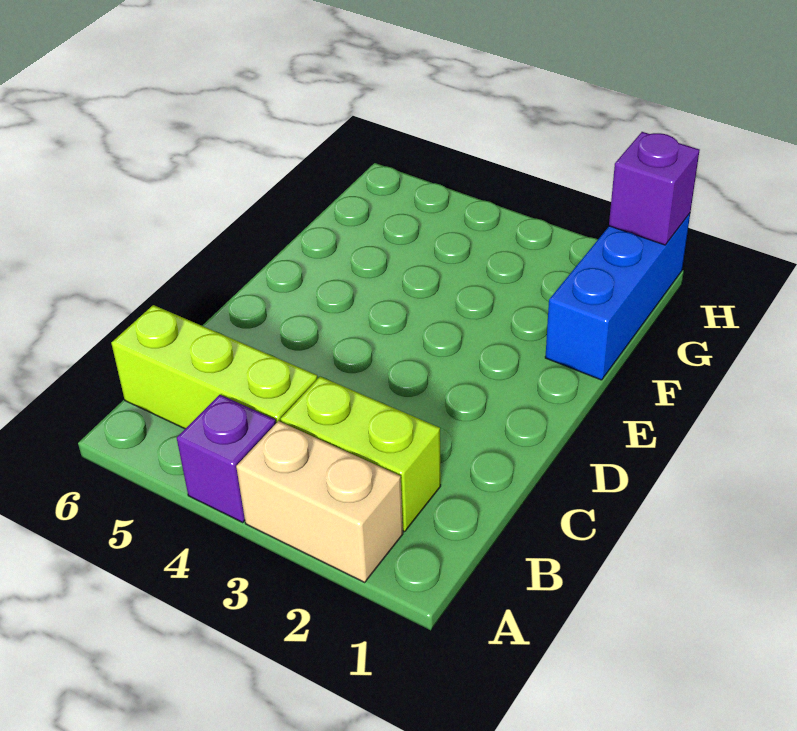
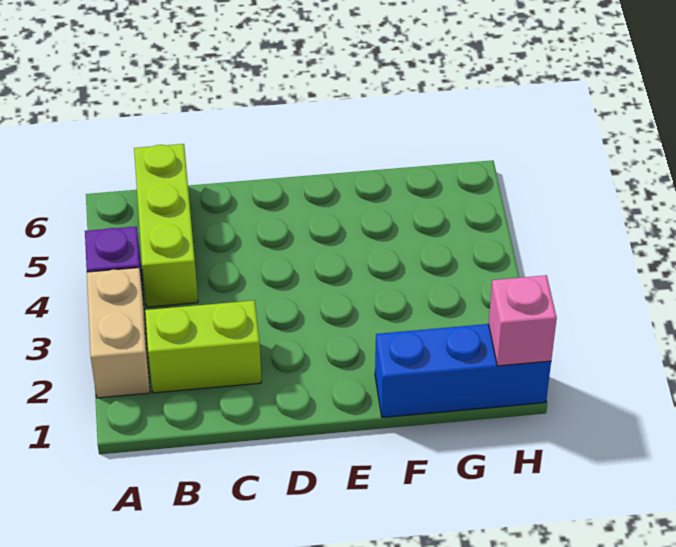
lime 1x2 brick [281,377,441,532] -> lime 1x2 brick turned to [145,300,261,393]
purple 1x1 brick [609,132,700,245] -> pink 1x1 brick [489,275,557,366]

